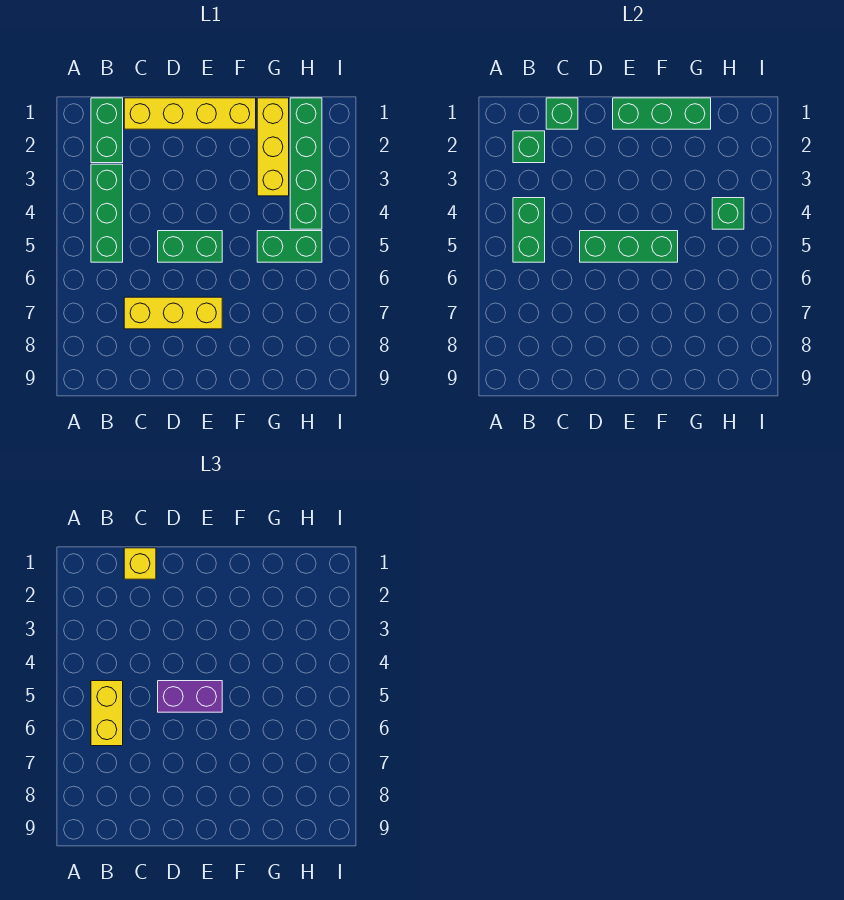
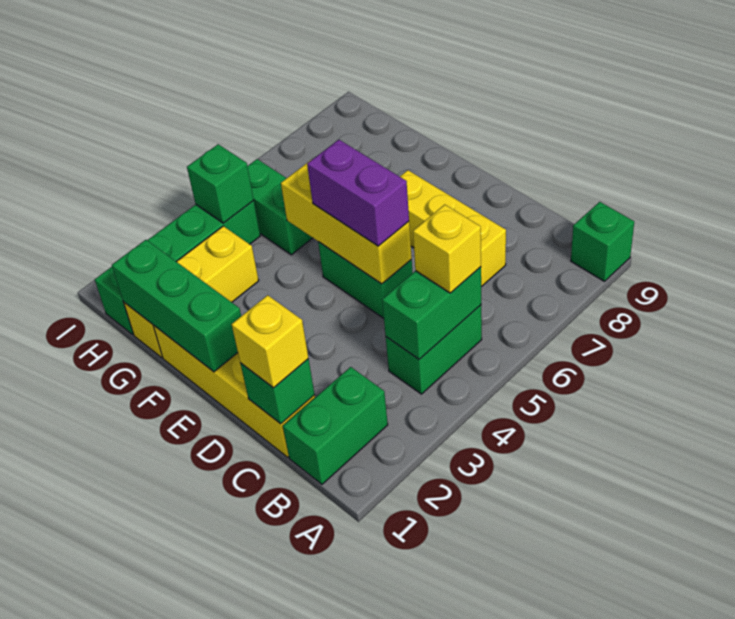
green 1x1 brick [513,131,545,163] -> green 1x1 brick moved to [571,202,634,281]
green 1x3 brick [91,164,123,262] -> green 1x2 brick [386,305,482,394]
yellow 1x2 brick [91,681,123,746] -> yellow 1x1 brick [413,205,481,293]
green 1x3 brick [580,231,678,262] -> yellow 1x3 brick [281,160,412,284]

